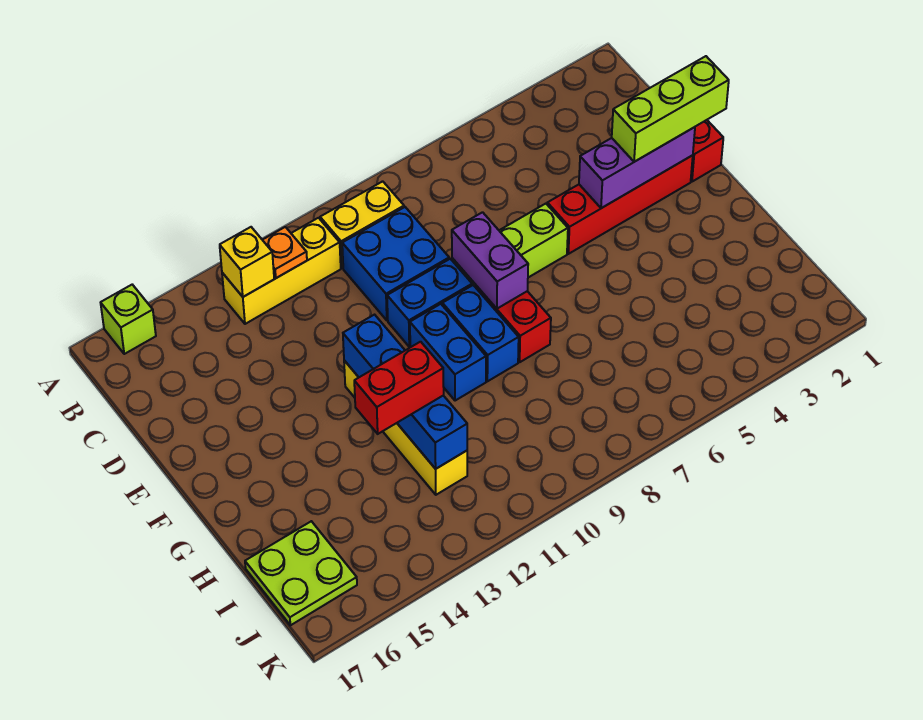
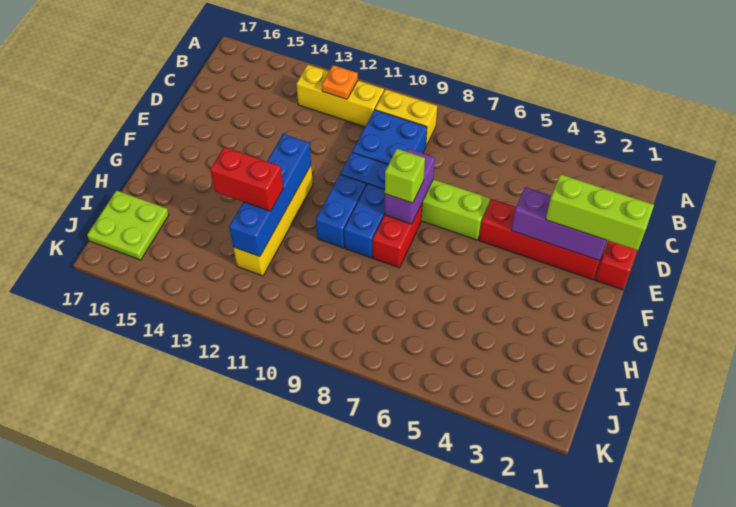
lime 1x1 brick [101,285,156,354] -> lime 1x1 brick moved to [385,149,425,203]
yellow 1x1 brick [220,227,274,297] -> none

